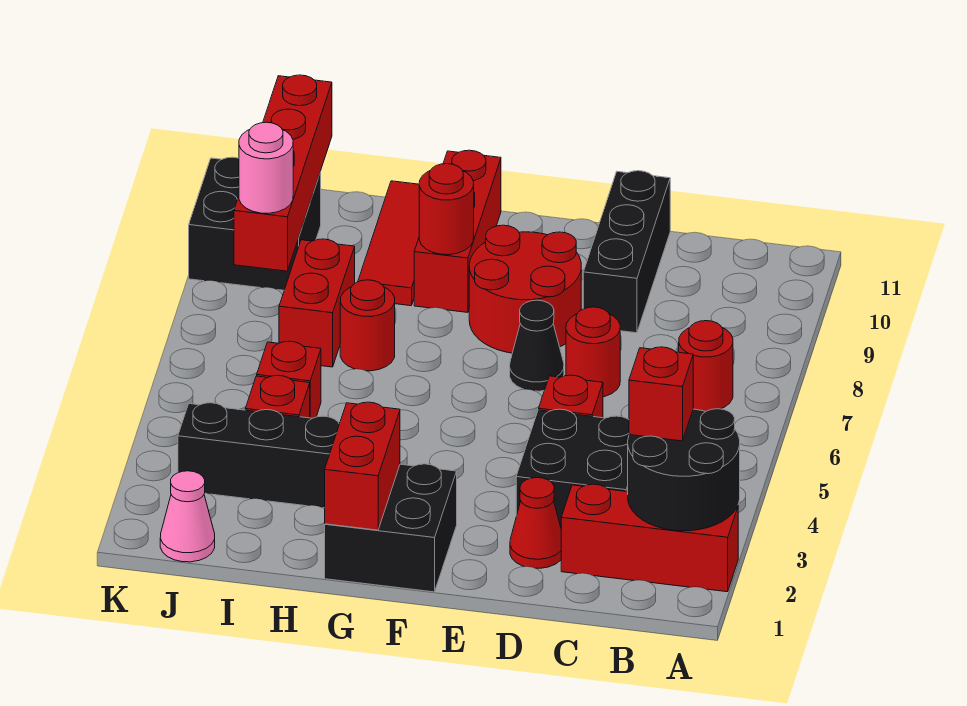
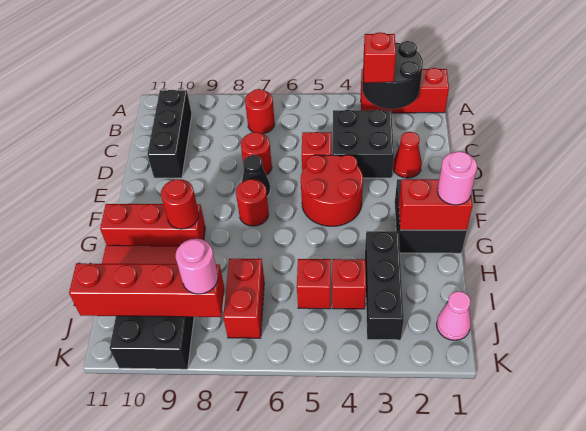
red 1x3 brick [561,484,738,592] -> red 1x3 brick turned to [361,68,449,113]
black 1x3 brick [583,171,670,333] -> black 1x3 brick turned to [147,90,192,178]
red 2x2 round brick [469,225,581,353] -> red 2x2 round brick moved to [301,155,363,226]
none -> pink 1x1 round brick [437,151,477,205]
red 1x1 round brick [340,280,395,371] -> red 1x1 round brick moved to [236,179,269,226]
red 1x2 brick [279,239,355,367] -> red 1x2 brick turned to [223,259,264,338]

